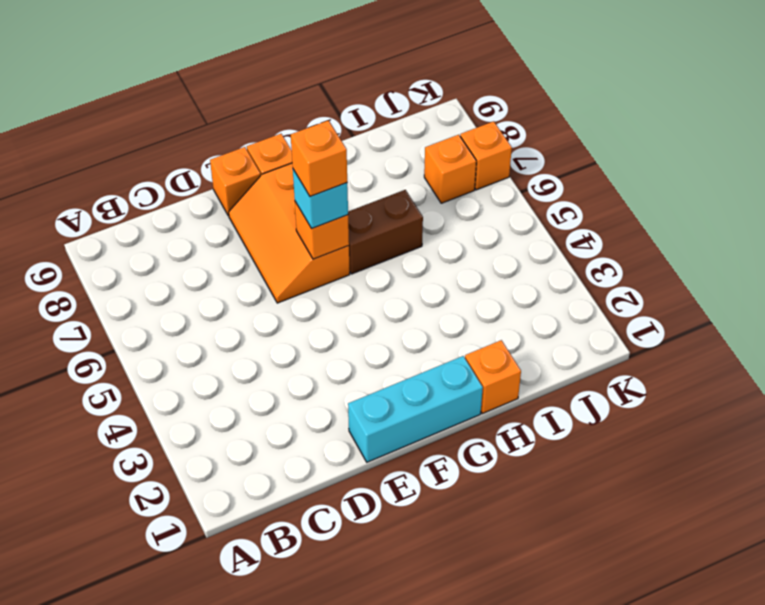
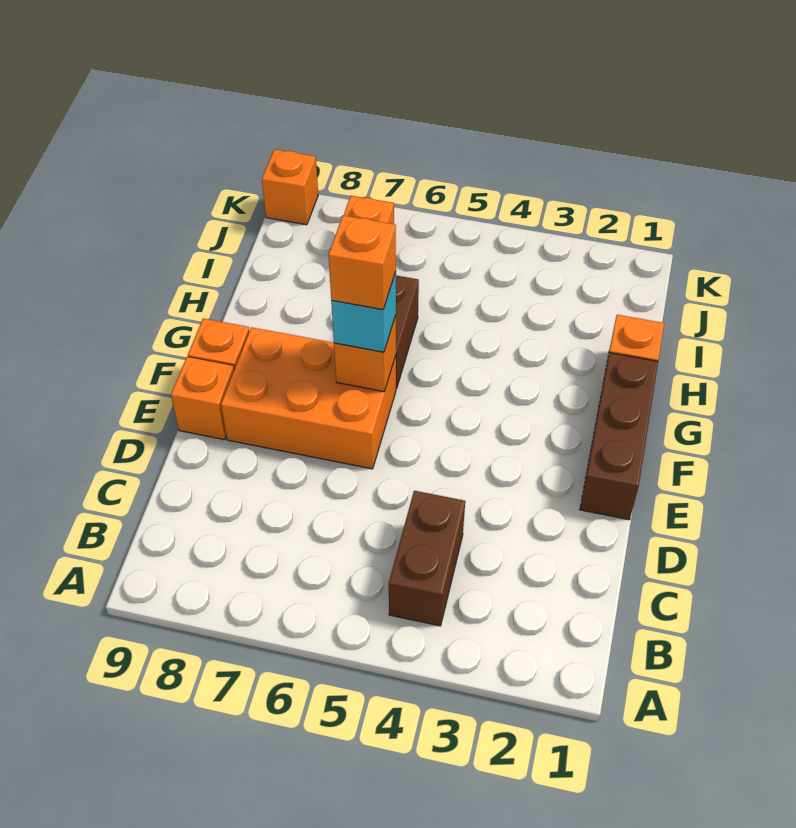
none -> brown 1x2 brick [389,491,465,626]
cyan 1x3 brick [348,356,483,462] -> brown 1x3 brick [580,353,658,520]
orange 2x3 slope [229,163,350,303] -> orange 2x3 brick [221,327,396,469]
orange 1x1 brick [460,121,512,190] -> orange 1x1 brick moved to [262,149,318,225]

